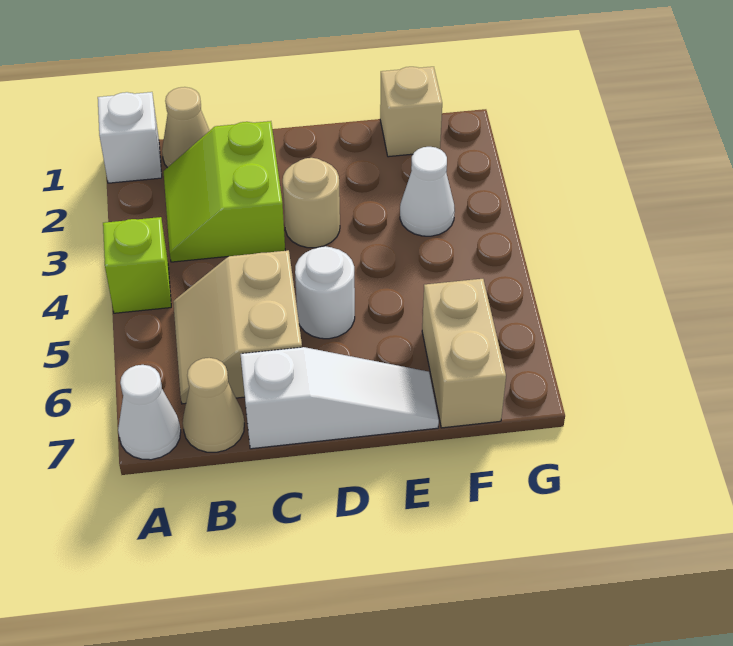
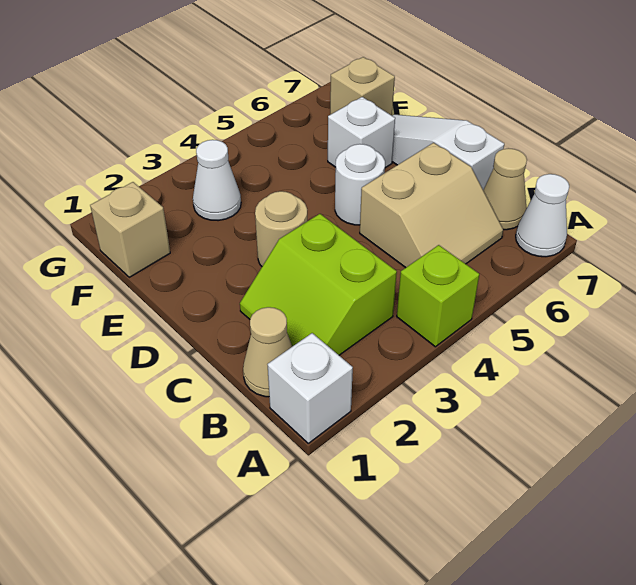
lime 2x2 slope [163,121,285,262] -> lime 2x2 slope turned to [240,214,397,355]
none -> white 1x1 brick [328,97,395,168]
tan 1x2 brick [422,279,506,428] -> tan 1x1 brick [330,57,395,116]

